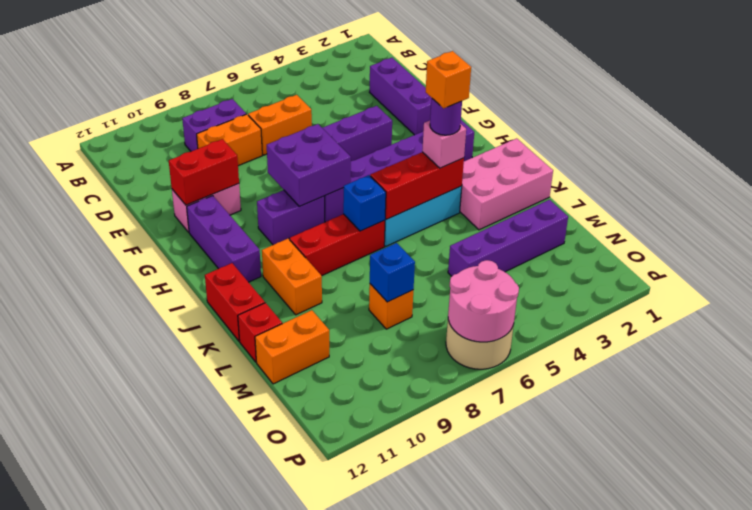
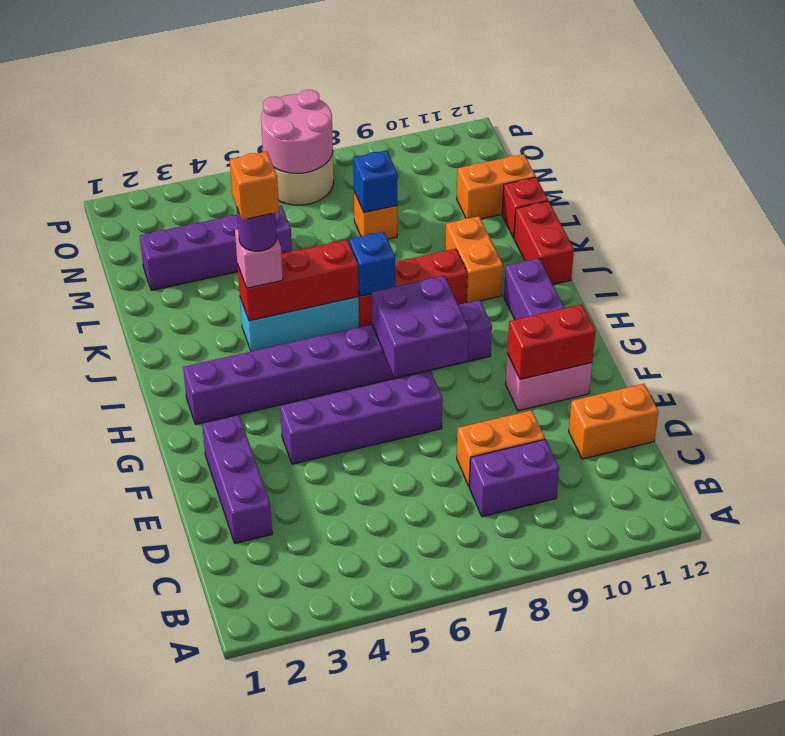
orange 1x2 brick [248,95,312,155] -> orange 1x2 brick moved to [569,384,658,459]
pink 2x3 brick [460,138,553,230] -> none

